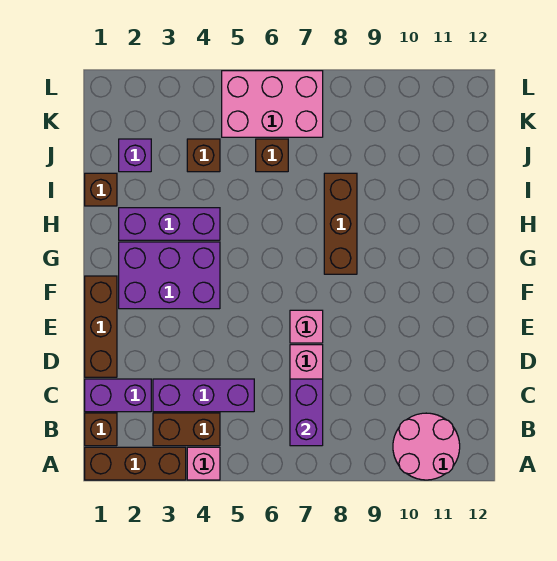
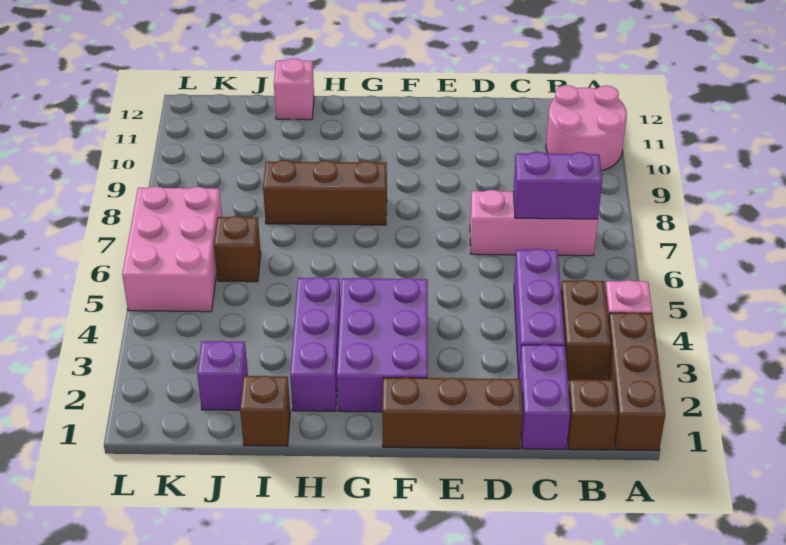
pink 1x1 brick [290,310,323,343] -> pink 1x1 brick moved to [274,58,314,120]
brown 1x1 brick [187,139,220,172] -> none

